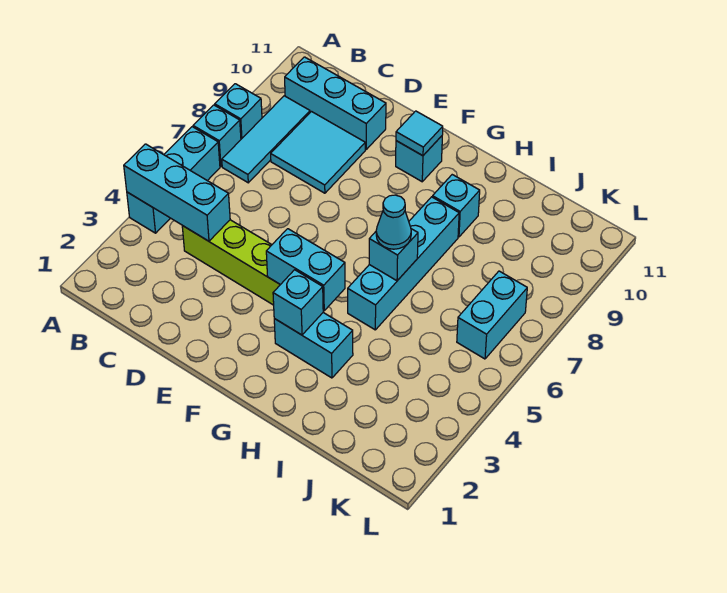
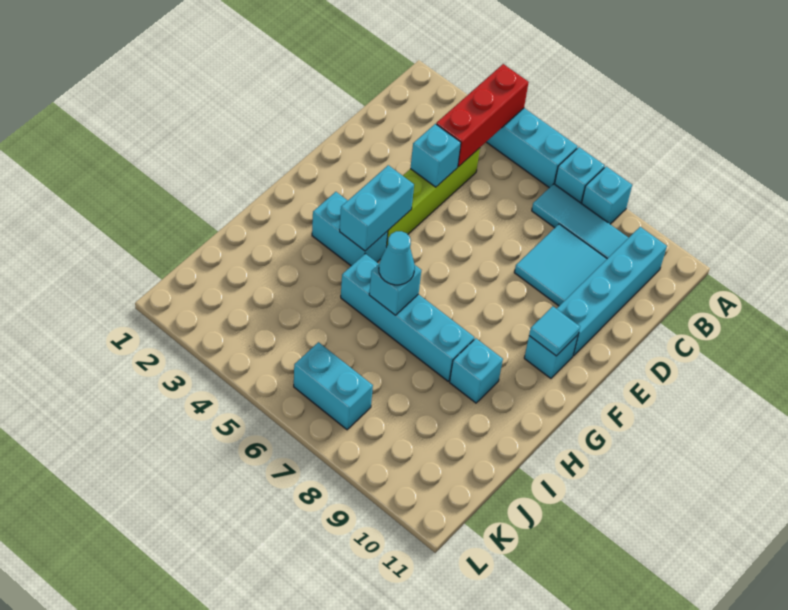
cyan 1x3 brick [124,144,230,241] -> red 1x3 brick [436,64,529,167]
cyan 1x3 brick [285,57,386,149] -> cyan 1x4 brick [557,227,667,356]
cyan 1x2 brick [274,313,353,378] -> cyan 1x2 brick turned to [312,192,388,266]
cyan 1x1 brick [273,270,323,335] -> cyan 1x1 brick moved to [410,124,461,187]

